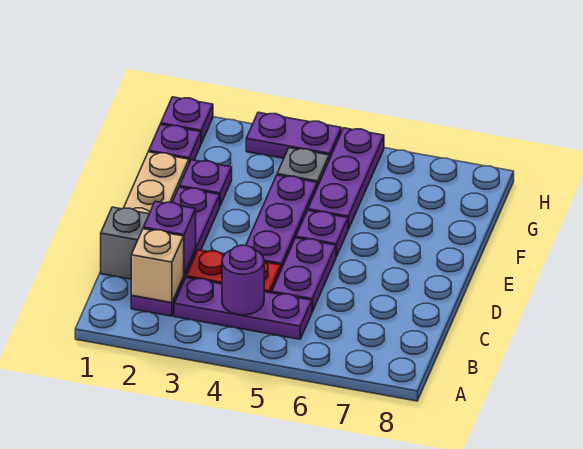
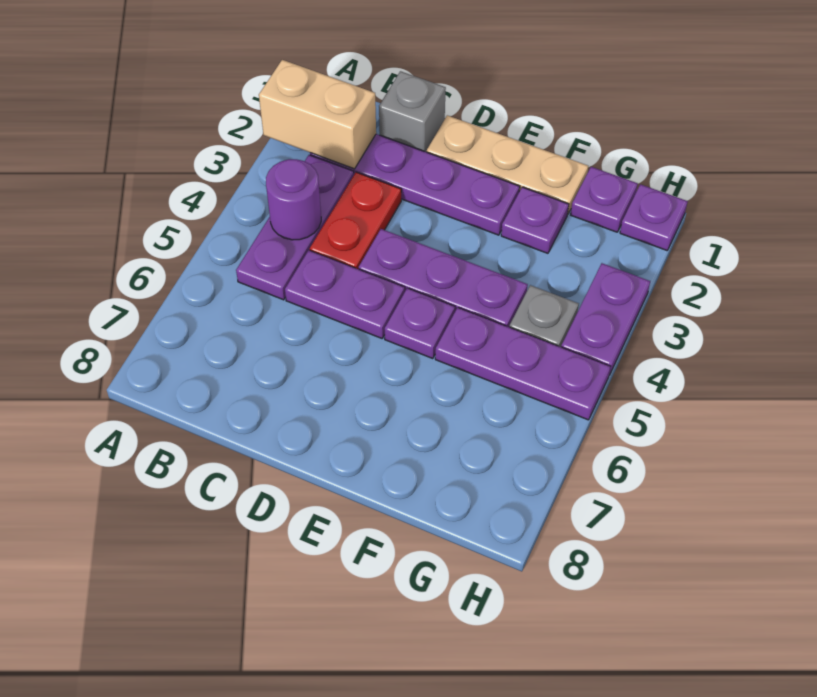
tan 1x1 brick [131,229,184,303] -> tan 1x2 brick [259,60,376,169]
purple 1x1 brick [143,201,196,274] -> none

